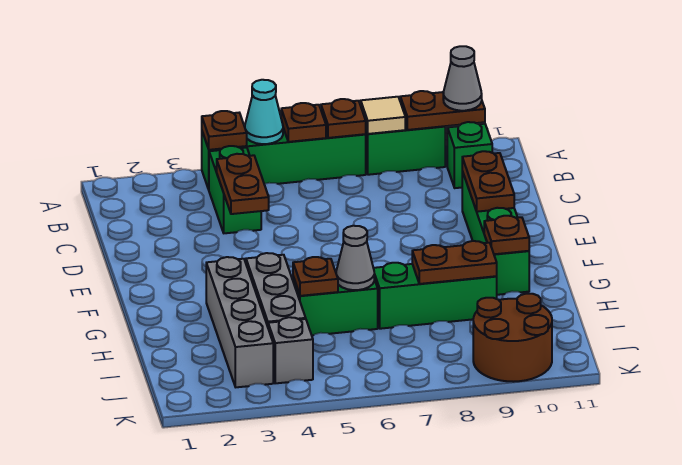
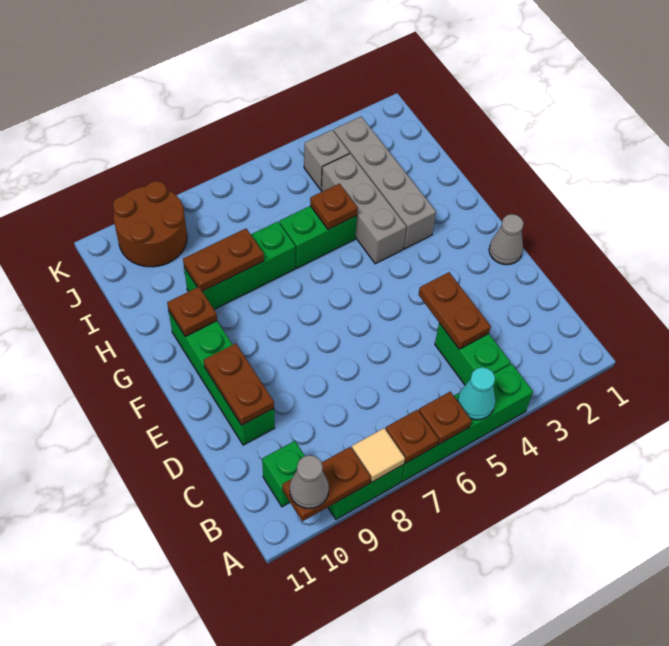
brown 1x1 plate [202,111,247,150] -> none
grey 1x1 cone [336,226,374,290] -> grey 1x1 cone moved to [489,214,524,265]

